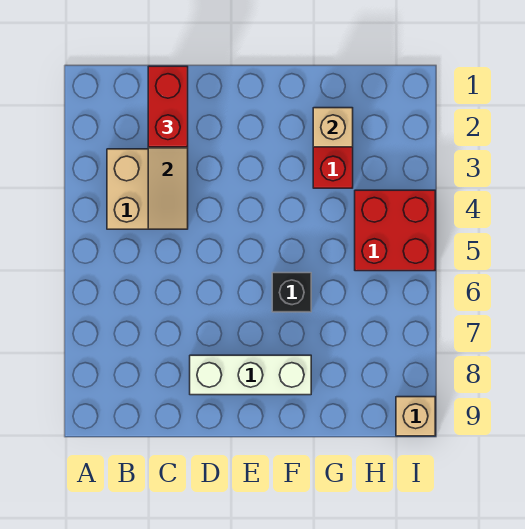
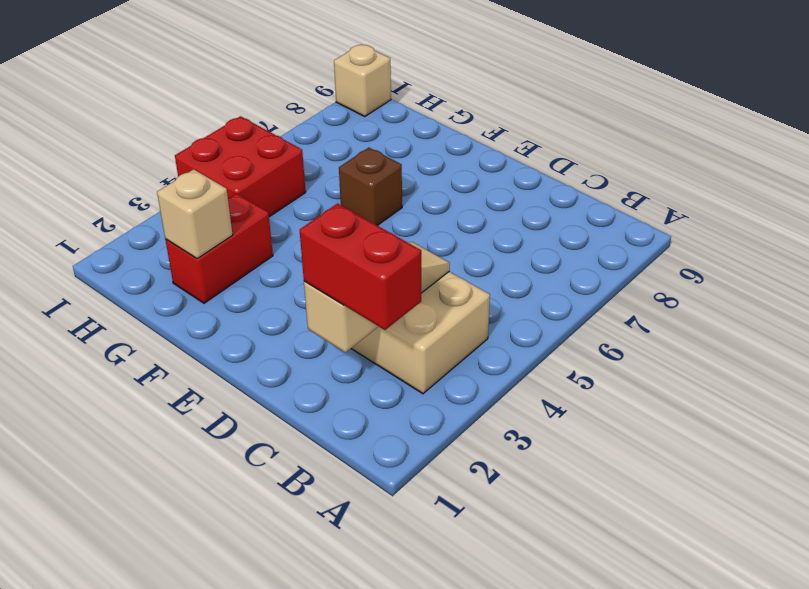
red 1x2 brick [148,66,188,147] -> red 1x2 brick turned to [300,204,421,330]
white 1x3 brick [190,355,311,395] -> none
black 1x1 brick [272,273,311,312] -> brown 1x1 brick [339,148,402,226]

